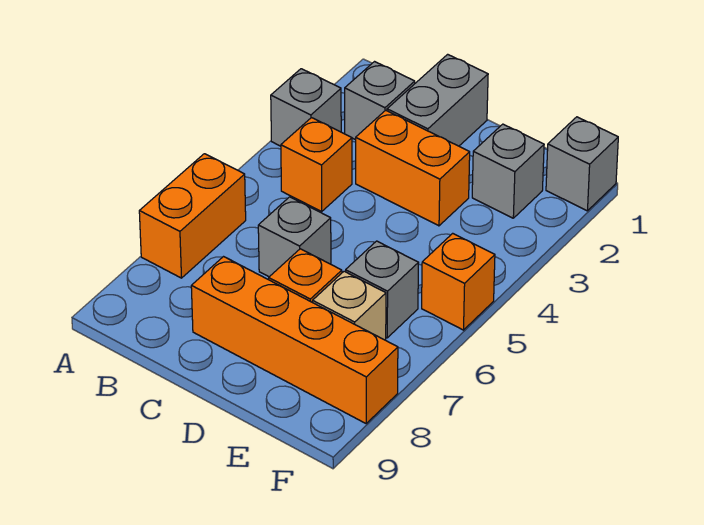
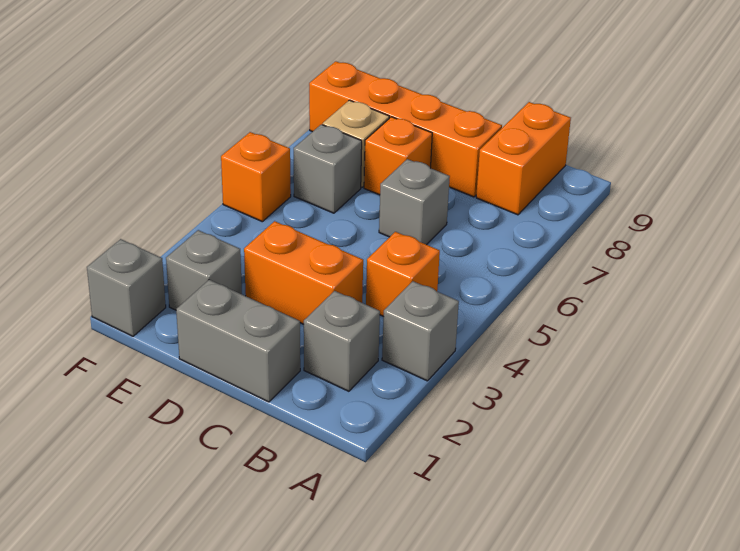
orange 1x2 brick [139,154,246,278] -> orange 1x2 brick moved to [476,102,571,215]
grey 1x2 brick [387,54,488,146] -> grey 1x2 brick turned to [176,280,300,402]

